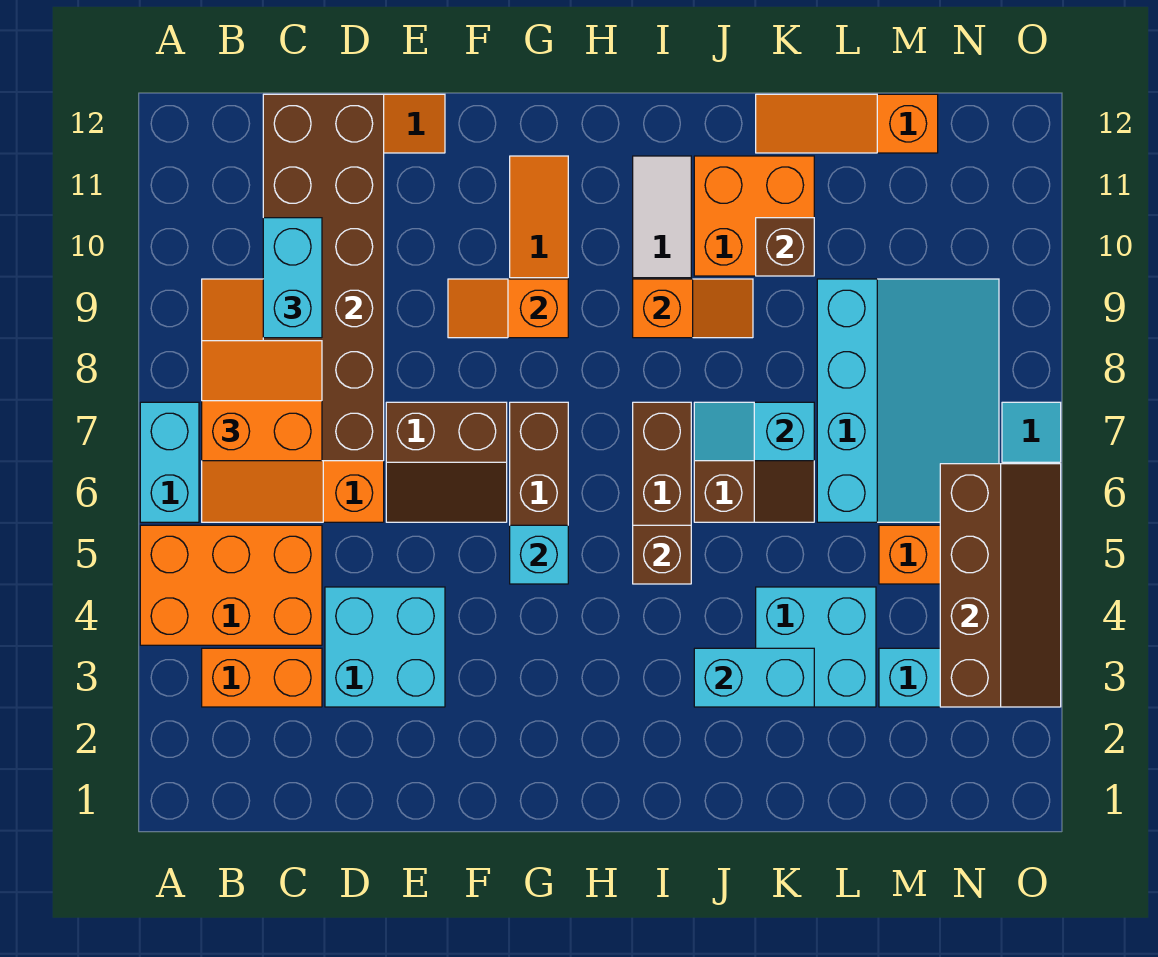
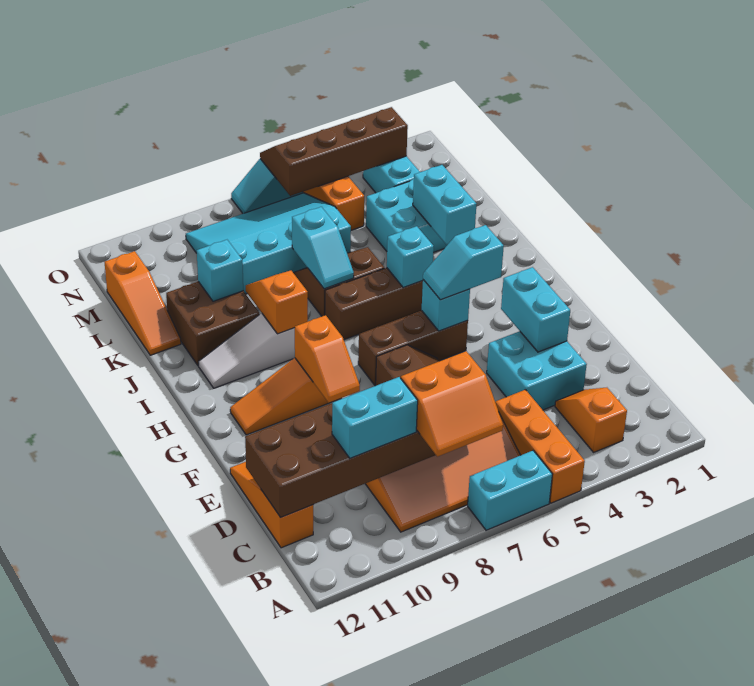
orange 2x3 brick [140,525,322,645] -> orange 1x3 brick [495,390,585,503]
orange 1x2 brick [202,648,322,707] -> orange 1x2 slope [555,388,627,452]
orange 2x2 slope [202,341,322,461] -> orange 2x2 slope turned to [401,351,503,457]
none -> cyan 1x2 brick [501,267,570,352]
none -> cyan 1x2 slope [423,225,504,300]
brown 1x1 brick [633,525,691,584] -> cyan 1x1 brick [387,226,434,288]
orange 2x2 brick [694,156,814,276] -> brown 2x2 brick [166,282,259,366]
brown 1x1 brick [756,218,814,276] -> cyan 1x1 brick [197,240,243,301]

